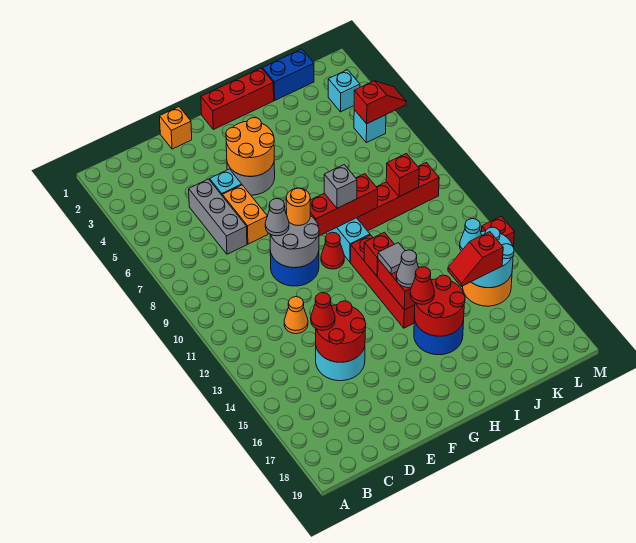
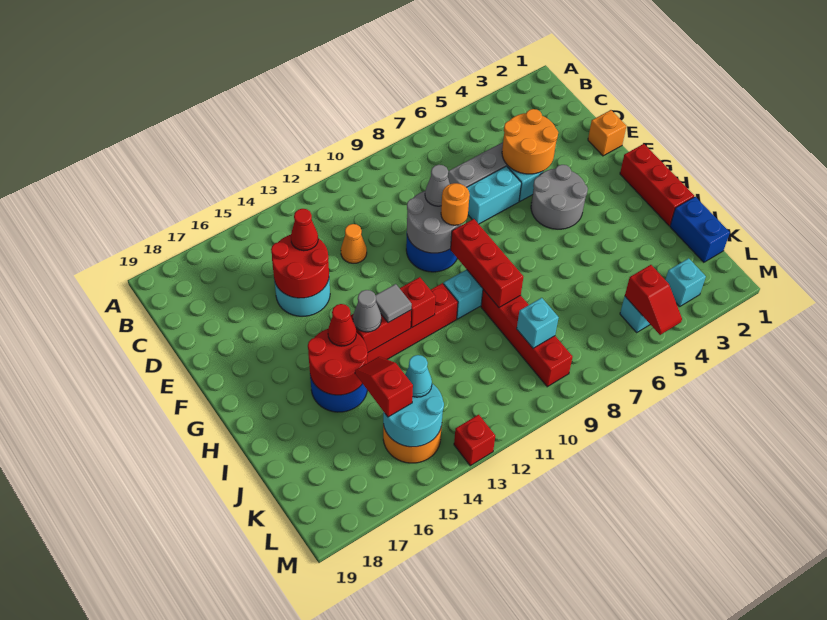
orange 1x2 brick [222,185,268,244] -> cyan 1x2 brick [466,166,521,224]
orange 2x2 round brick [226,118,274,176] -> orange 2x2 round brick moved to [502,109,558,174]
red 1x1 cone [321,232,344,269] -> none
grey 1x1 brick [324,165,357,208] -> none
red 1x1 brick [386,153,419,197] -> cyan 1x1 brick [517,298,559,348]

